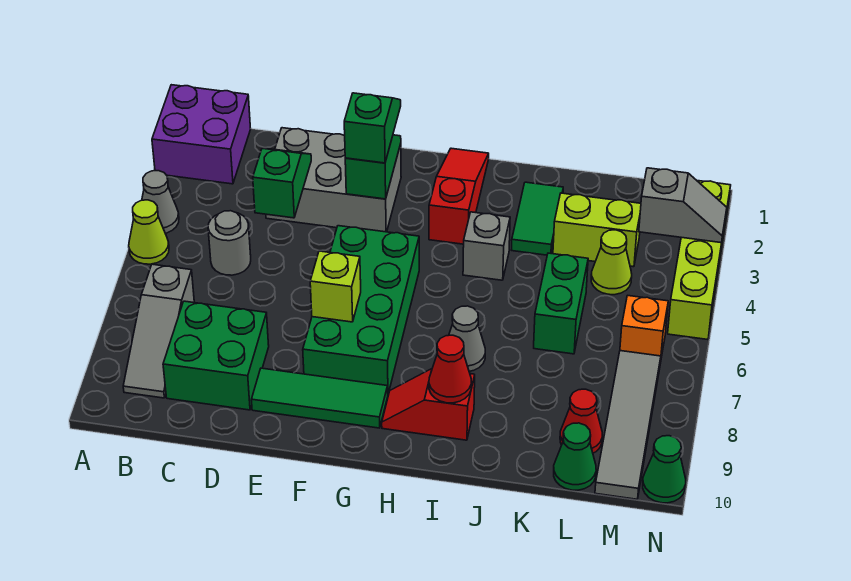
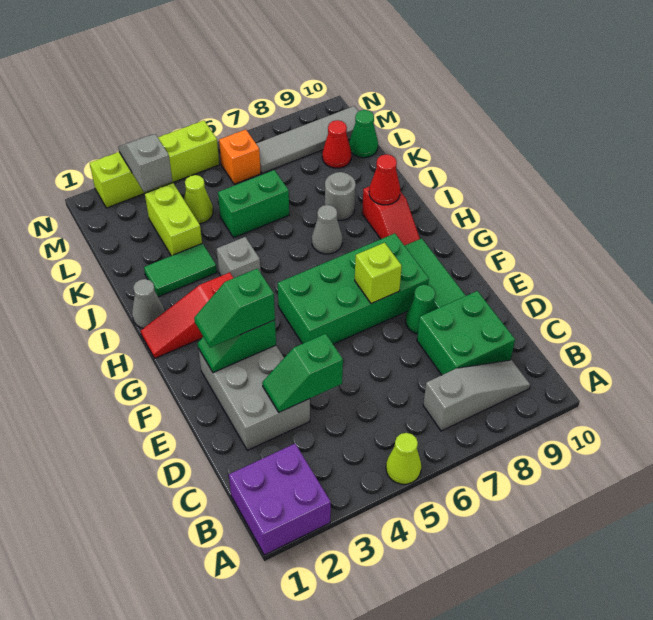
grey 1x1 cone [142,171,179,233] -> grey 1x1 cone moved to [132,279,165,328]
grey 1x1 round brick [208,211,251,275] -> grey 1x1 round brick moved to [325,172,356,220]
green 1x1 cone [643,436,686,503] -> green 1x1 cone moved to [406,285,436,334]

